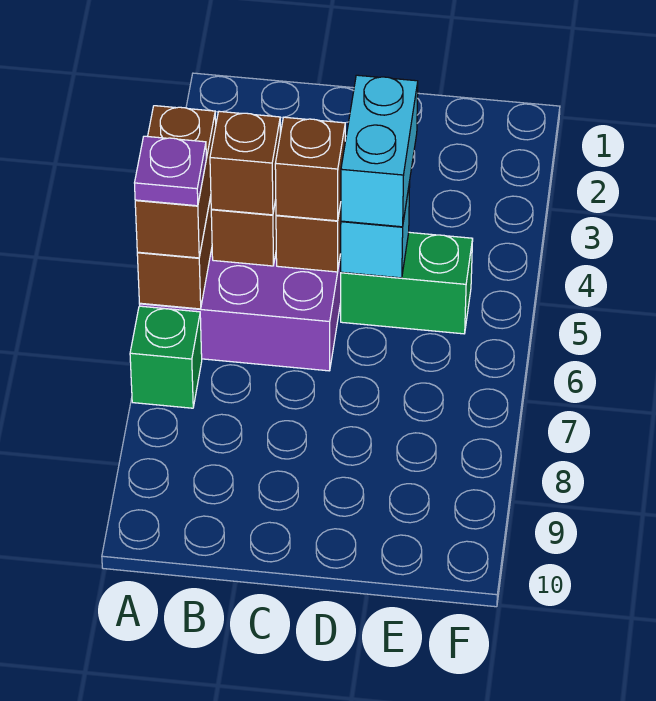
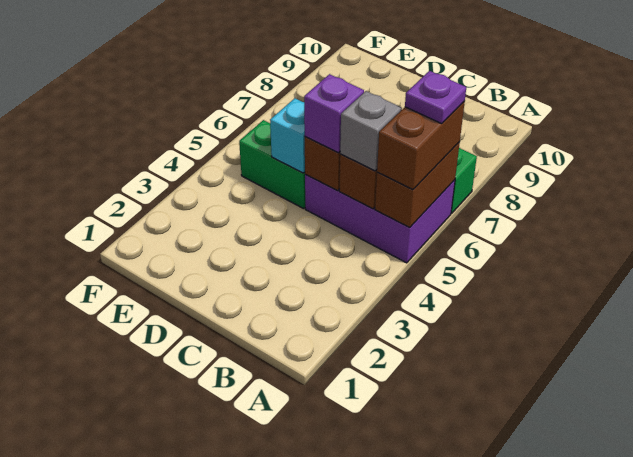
brown 1x1 brick [210,111,280,215] -> grey 1x1 brick [340,91,402,171]
brown 1x1 brick [275,117,345,221] -> purple 1x1 brick [304,74,364,153]
cyan 1x2 brick [341,75,418,227] -> none

